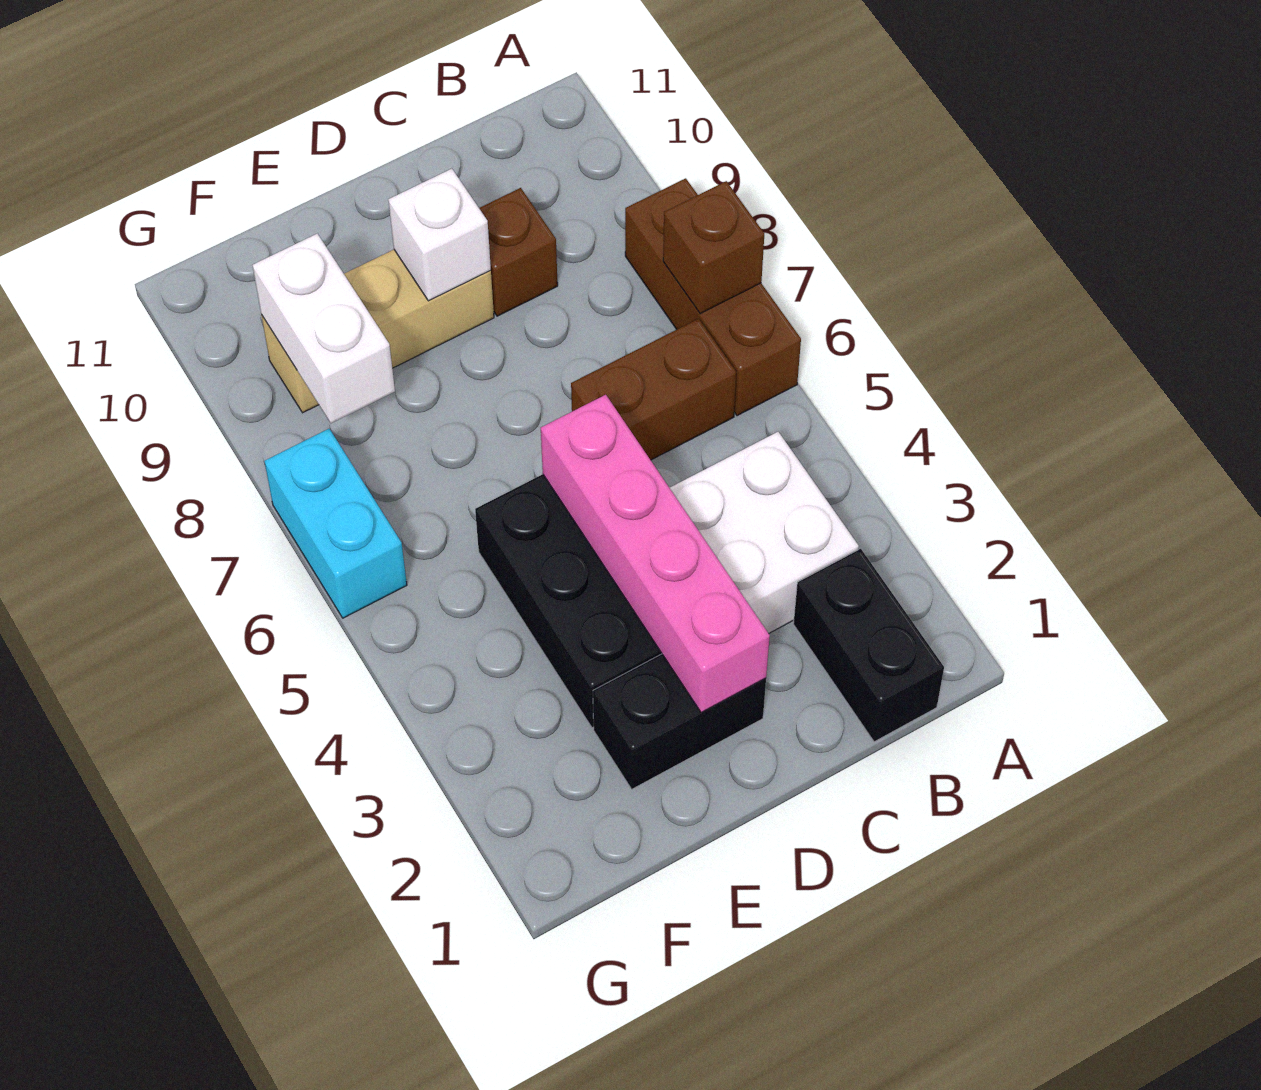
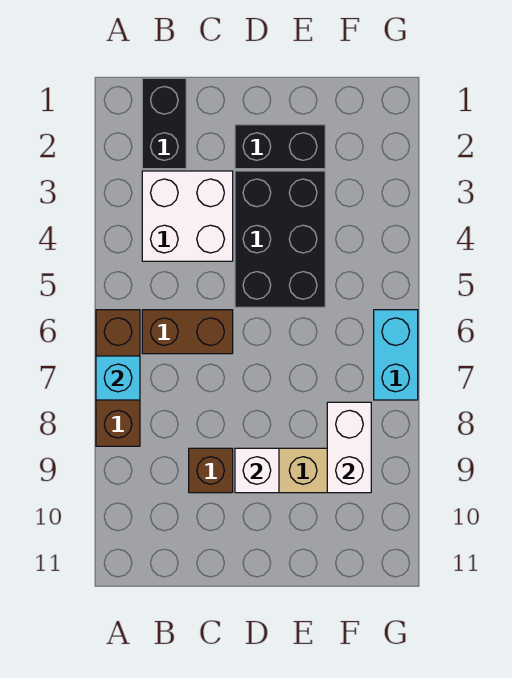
brown 1x1 brick [663,181,764,314] -> cyan 1x1 brick [96,356,140,400]
pink 1x4 brick [541,395,770,712] -> none

